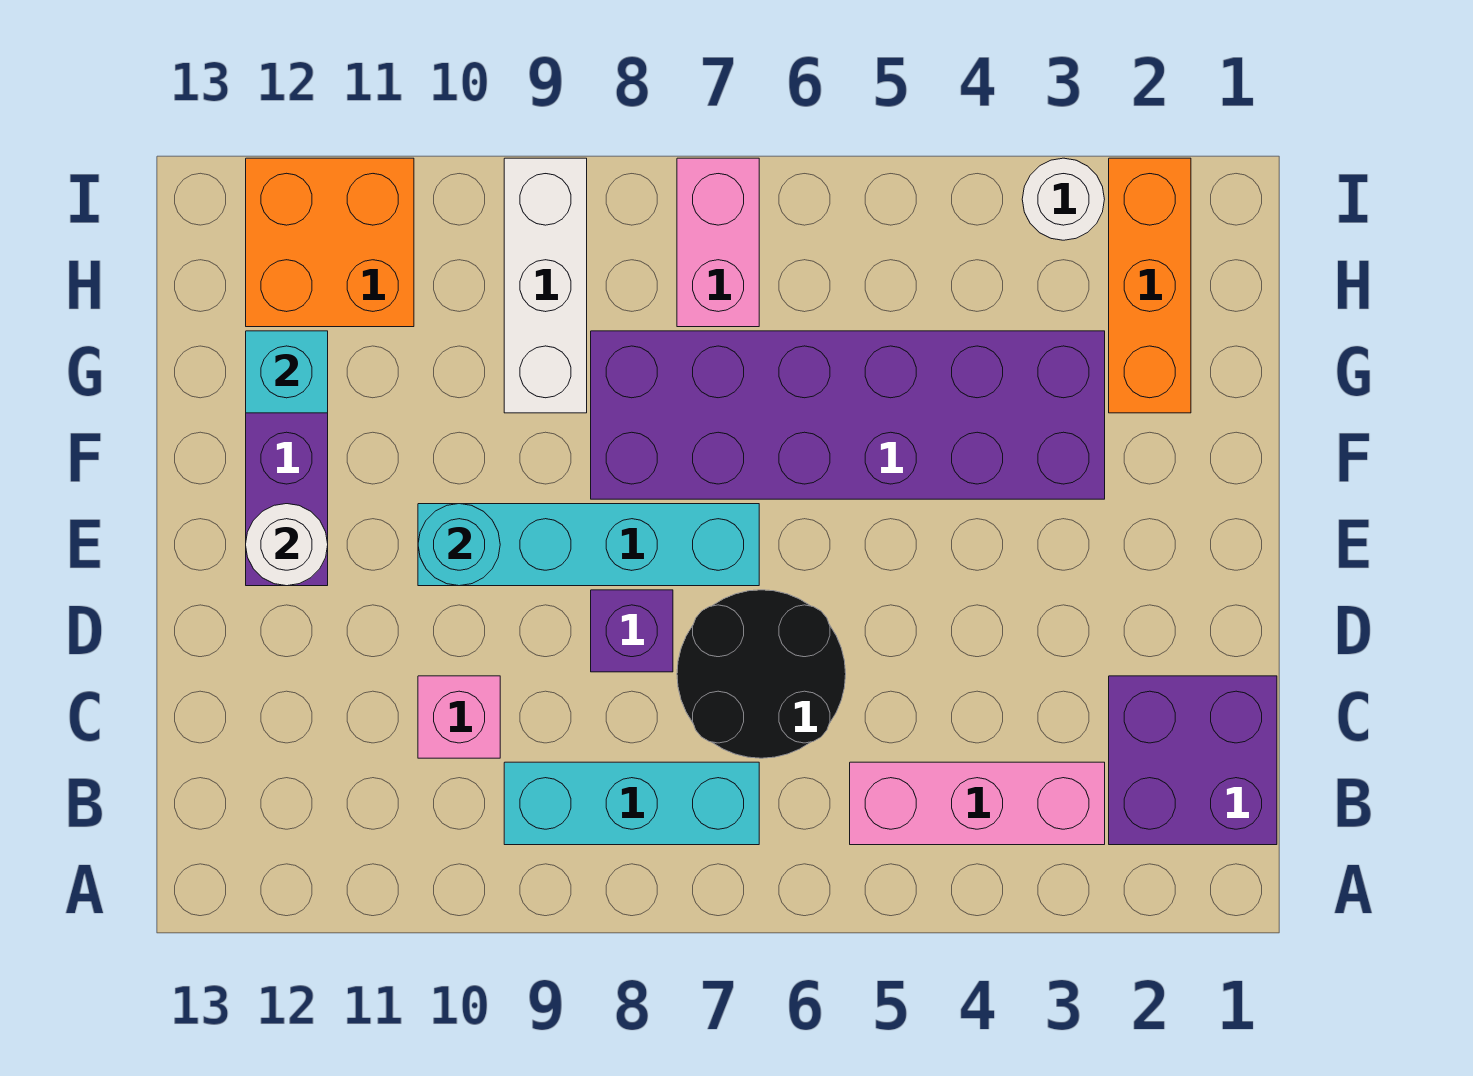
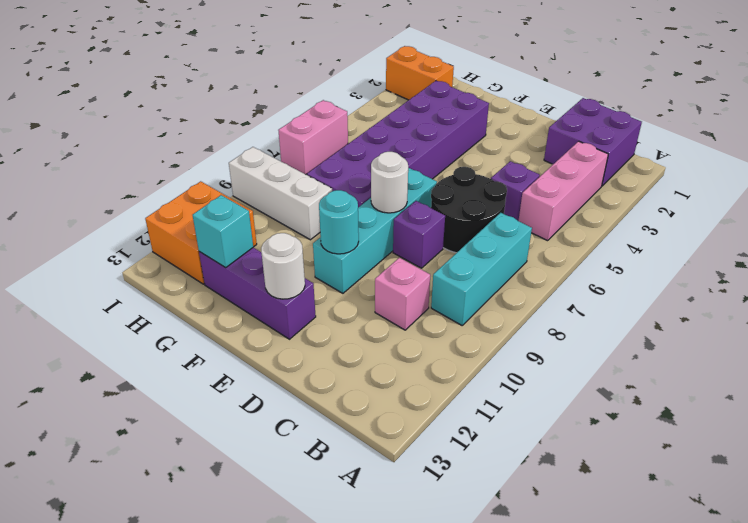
none -> purple 1x1 brick [491,161,540,221]
orange 1x3 brick [1109,158,1191,413] -> orange 1x2 brick [386,46,454,100]
pink 1x2 brick [677,158,759,327] -> pink 1x2 brick turned to [278,100,348,174]
white 1x1 round brick [1022,158,1105,240] -> white 1x1 round brick moved to [371,152,408,213]

